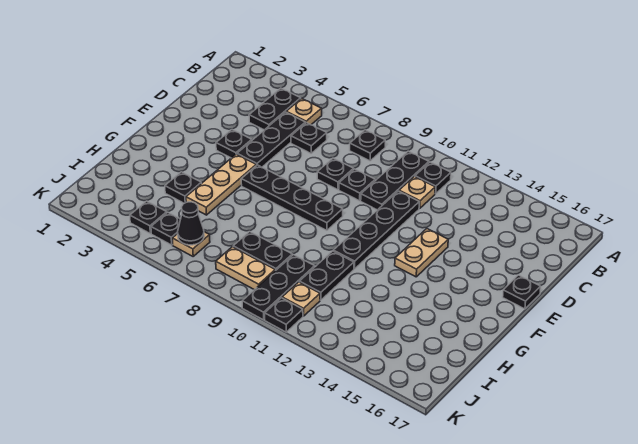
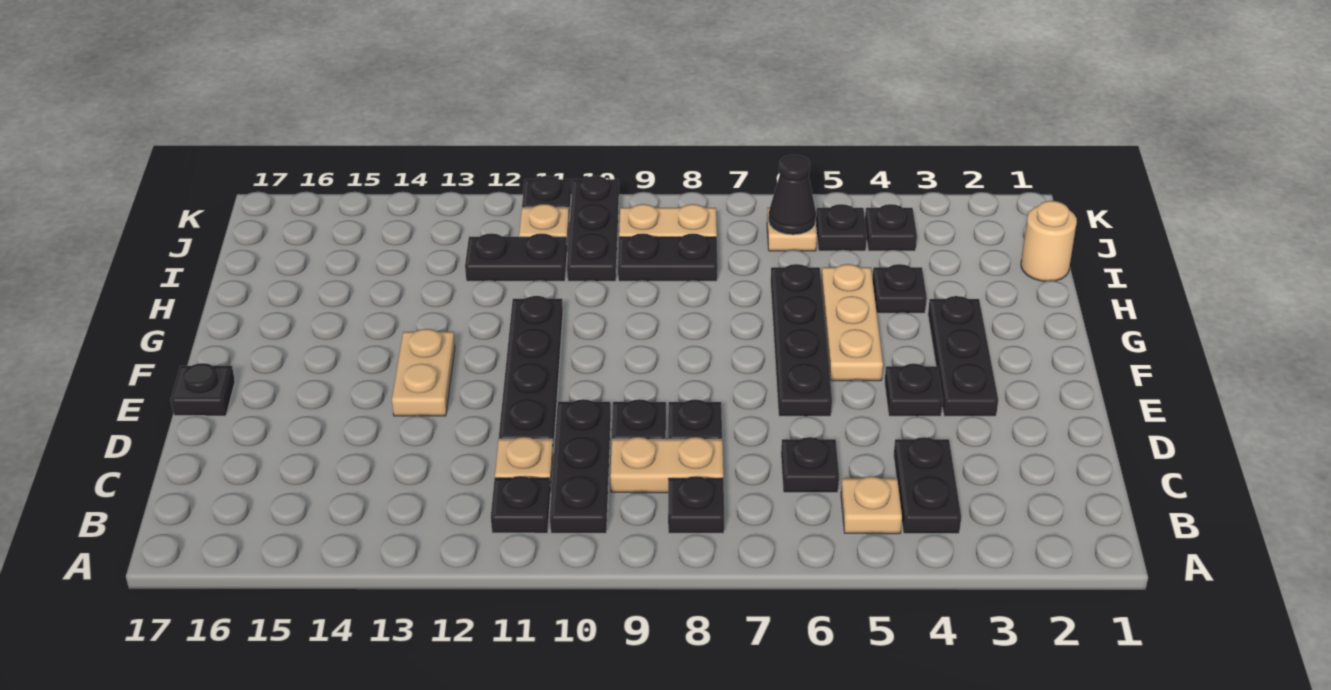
black 1x3 plate [237,112,305,167] -> black 1x3 plate moved to [928,296,998,416]
none -> tan 1x2 plate [610,437,723,493]
black 1x4 plate [241,165,343,230] -> black 1x4 plate turned to [771,264,832,416]
black 1x2 plate [299,251,354,300] -> black 1x2 plate turned to [465,233,567,281]
none -> tan 1x1 round brick [1021,201,1077,281]

